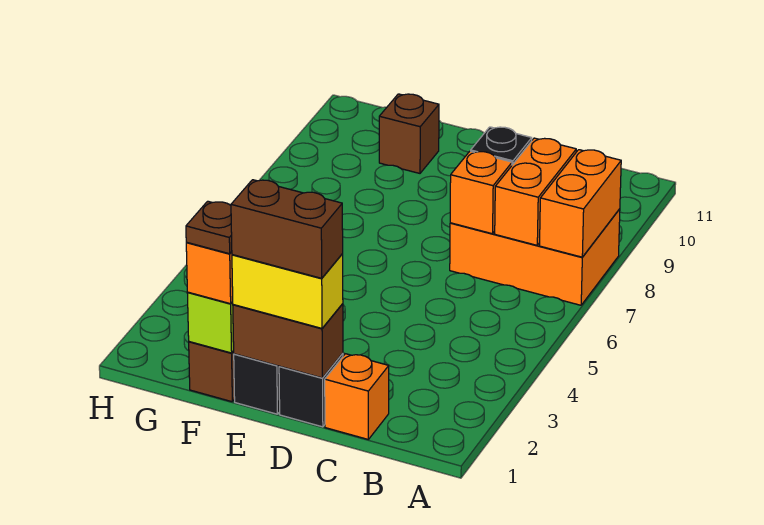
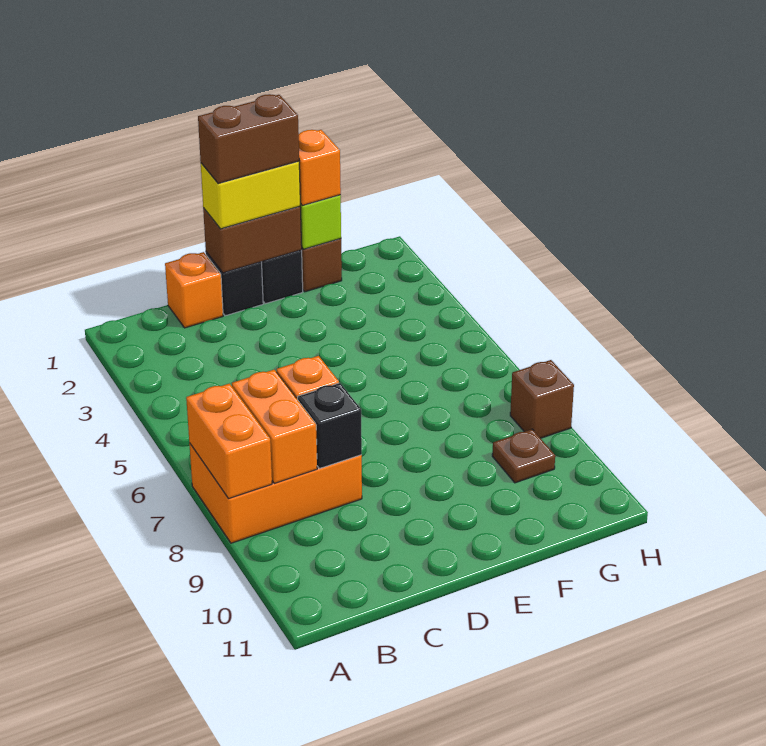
brown 1x1 plate [186,201,232,254] -> brown 1x1 plate moved to [492,429,555,483]
brown 1x1 brick [379,94,439,173] -> brown 1x1 brick moved to [510,360,574,438]

